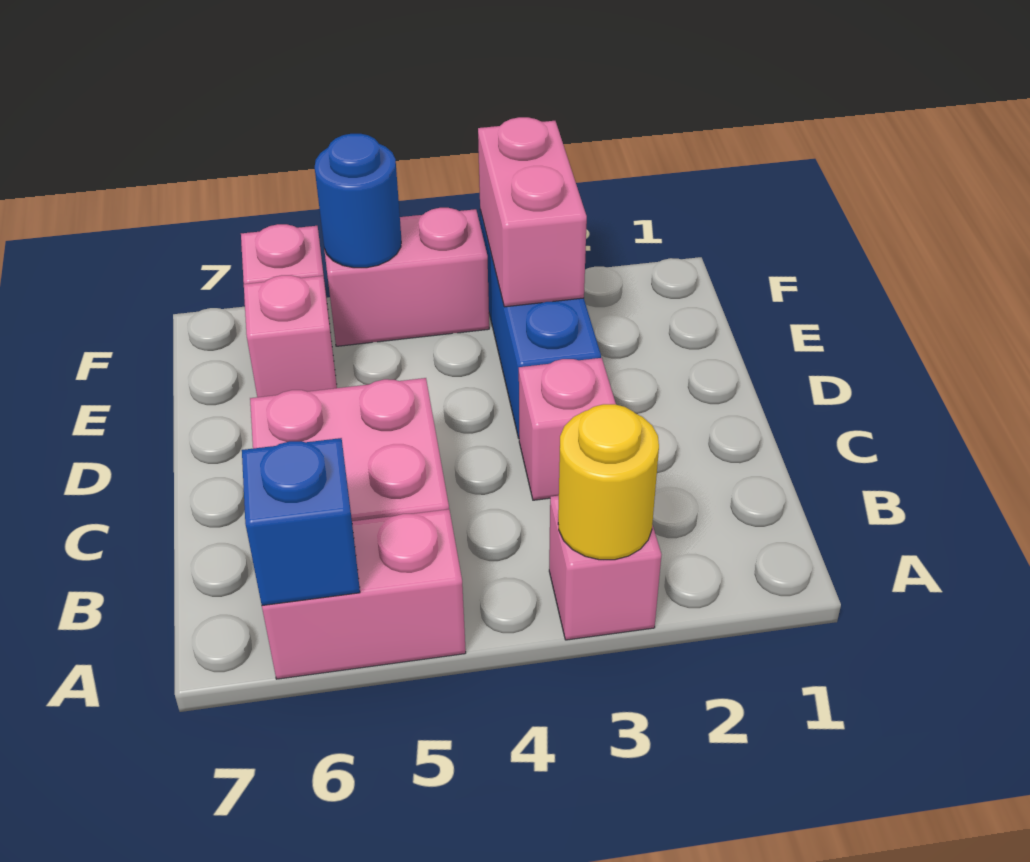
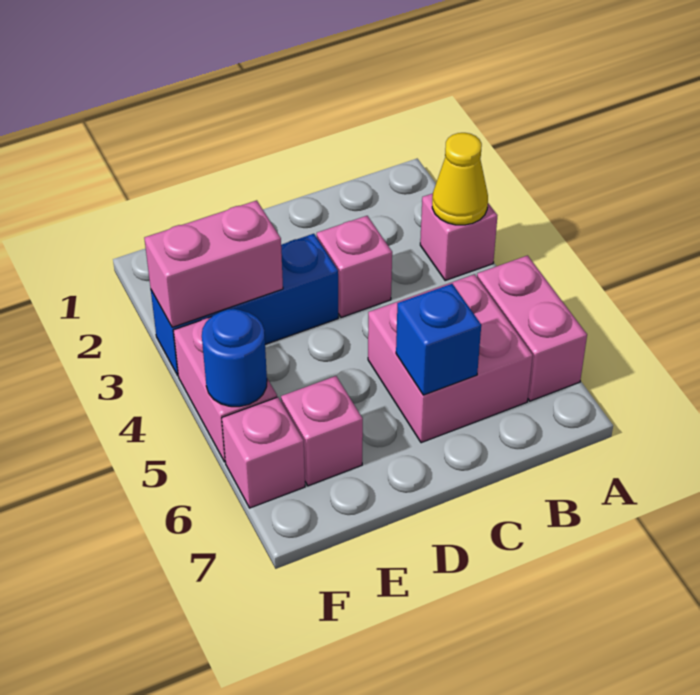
yellow 1x1 round brick [558,404,659,560] -> yellow 1x1 cone [432,133,488,225]
blue 1x1 brick [242,438,360,605] -> blue 1x1 brick moved to [396,284,481,395]

